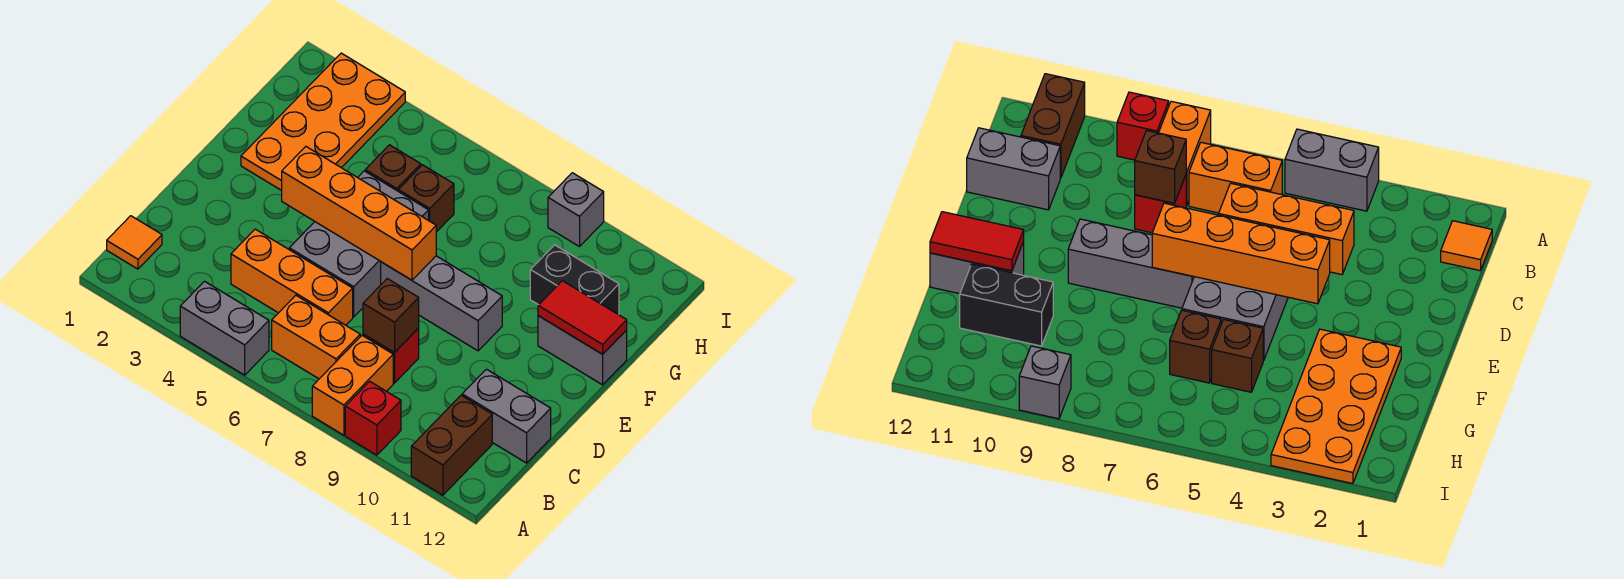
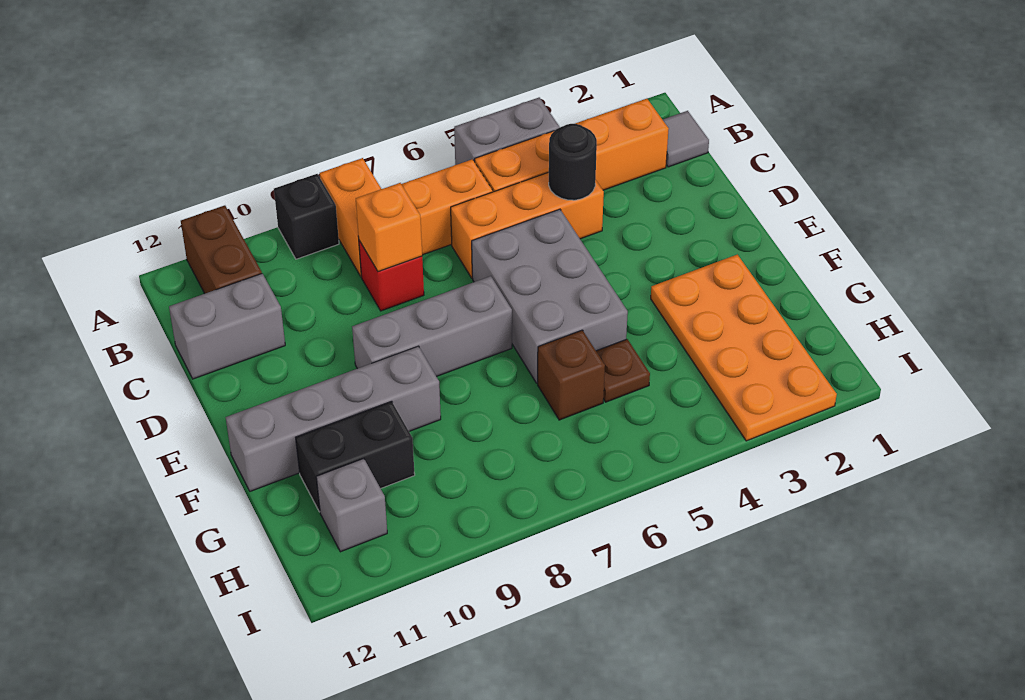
red 1x1 brick [345,381,401,455] -> black 1x1 brick [274,174,339,259]
orange 1x1 tile [107,216,162,269] -> grey 1x1 tile [662,111,709,167]
none -> black 1x1 round brick [549,124,597,200]
brown 1x1 brick [363,279,419,353] -> orange 1x1 brick [356,183,422,272]
orange 1x4 brick [282,147,436,280] -> orange 1x4 brick moved to [475,99,669,192]
grey 1x2 brick [538,316,627,385] -> grey 1x4 brick [226,346,441,491]
red 1x2 tile [538,281,627,354] -> none
brown 1x1 brick [365,145,421,191] -> brown 1x1 plate [596,339,650,402]
grey 1x1 brick [548,173,604,247] -> grey 1x1 brick moved to [316,459,387,552]

